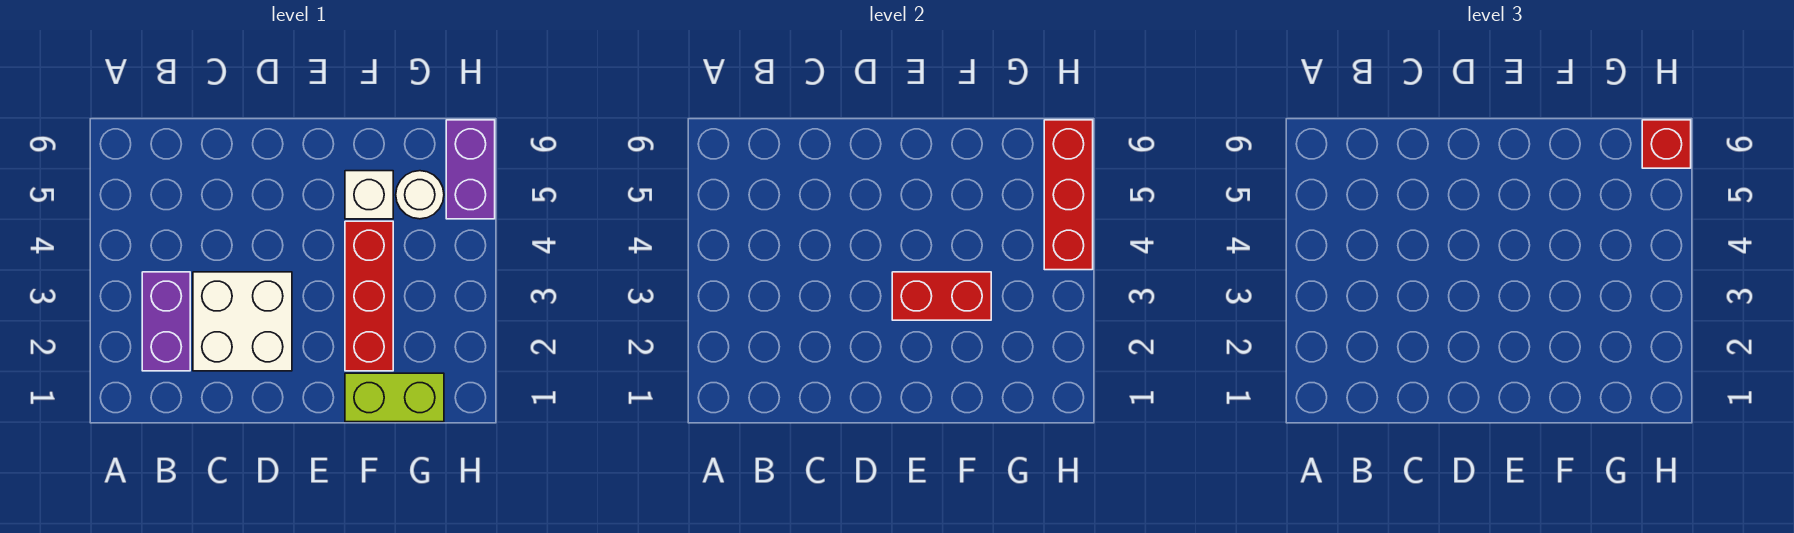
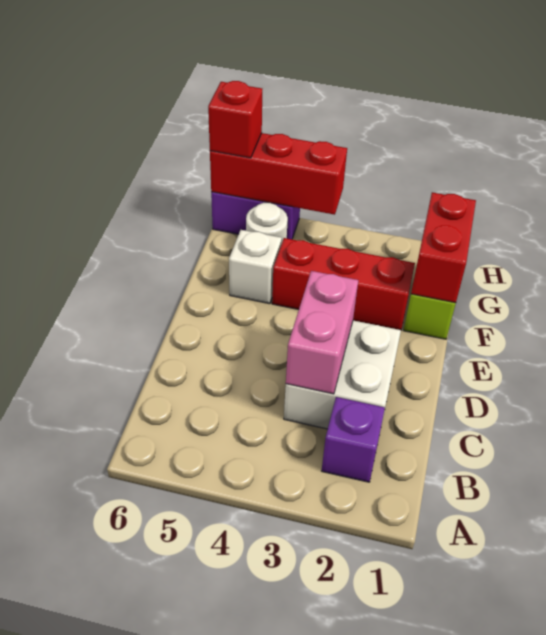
purple 1x2 brick [142,272,190,371] -> purple 1x1 brick [322,397,385,482]
none -> pink 1x2 brick [286,271,358,394]
red 1x2 brick [892,272,991,320] -> red 1x2 brick moved to [411,192,476,303]

